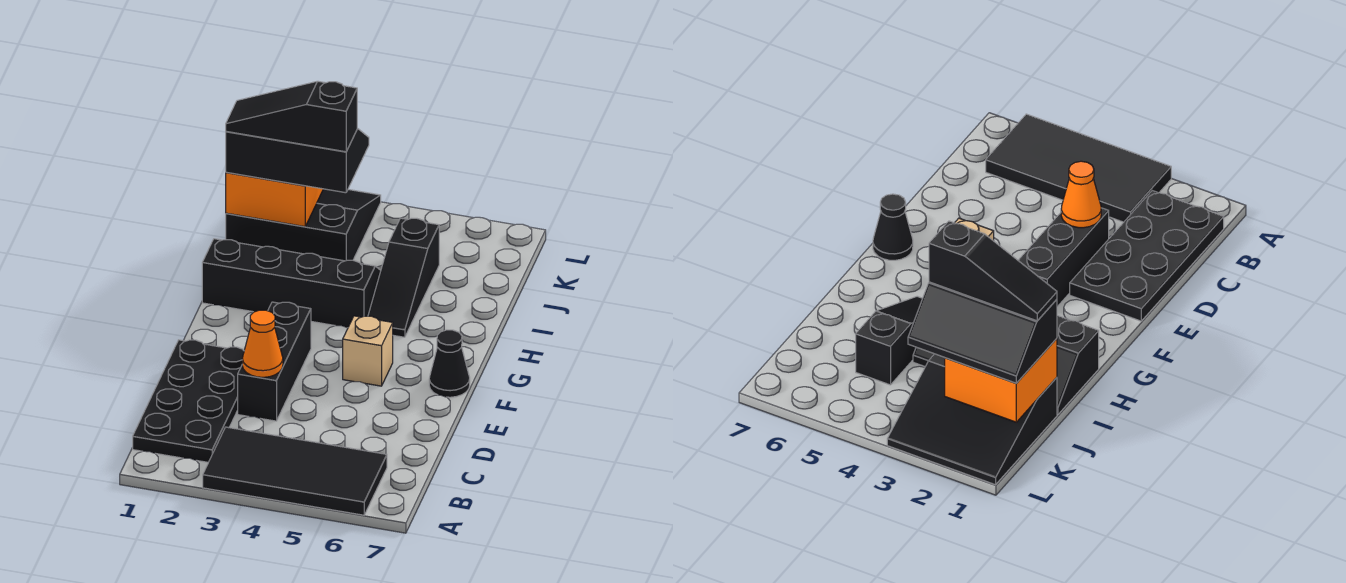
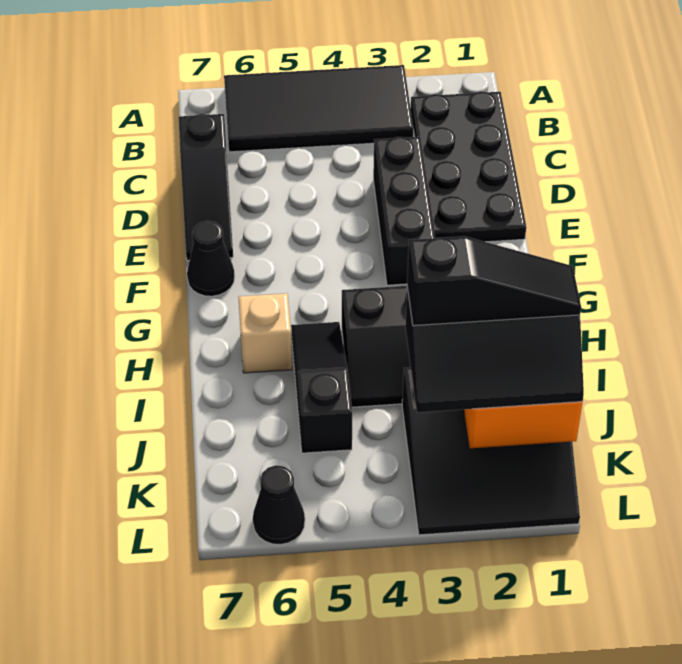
none -> black 1x3 slope [179,114,233,260]
orange 1x1 cone [242,310,283,377] -> none
tan 1x1 brick [343,316,393,386] -> tan 1x1 brick moved to [238,293,292,373]
none -> black 1x1 cone [253,465,305,545]

